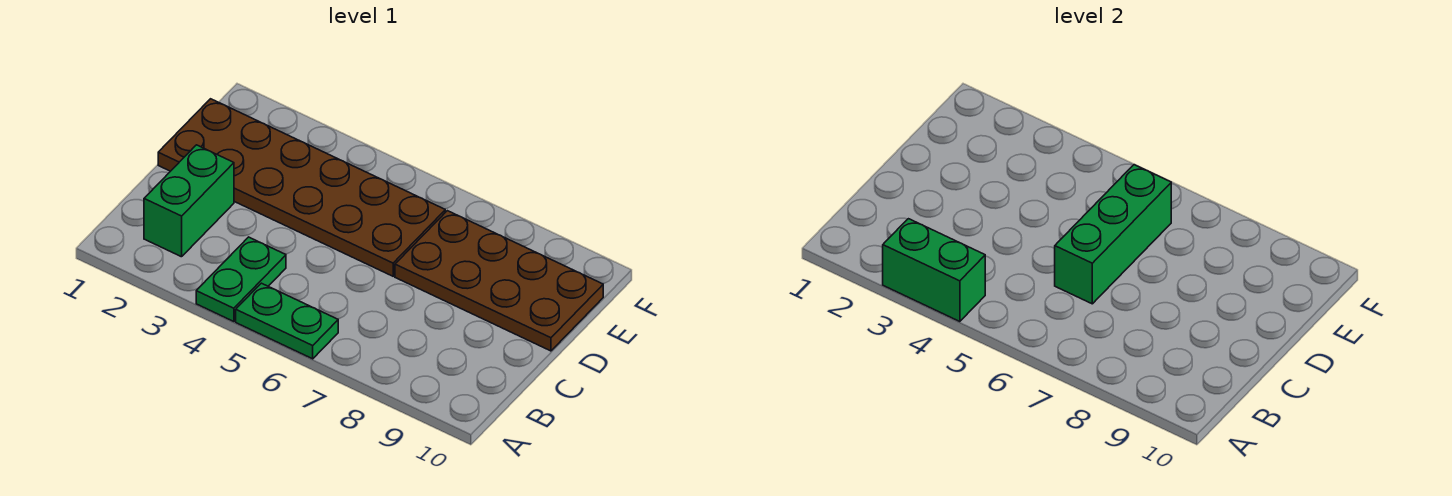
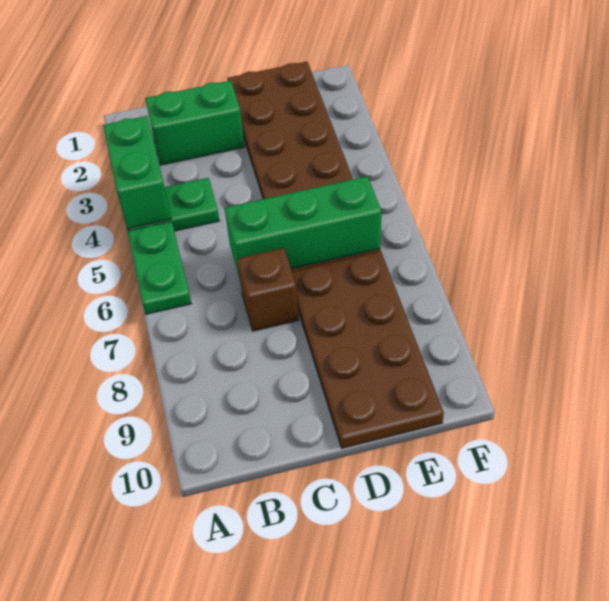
none -> brown 1x1 brick [237,248,299,331]

